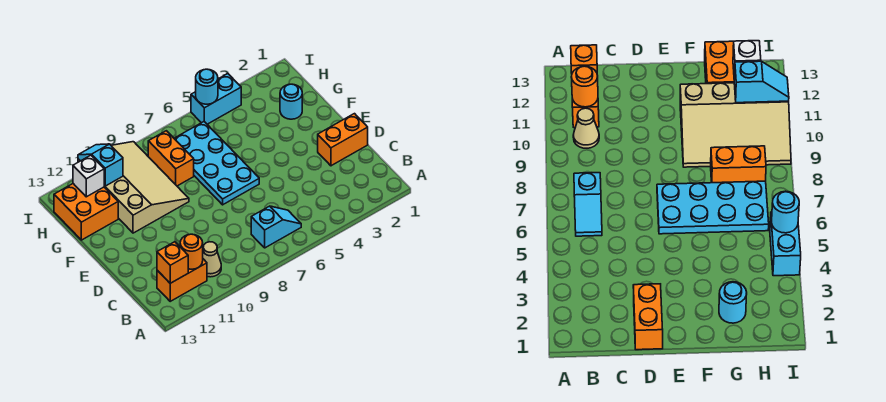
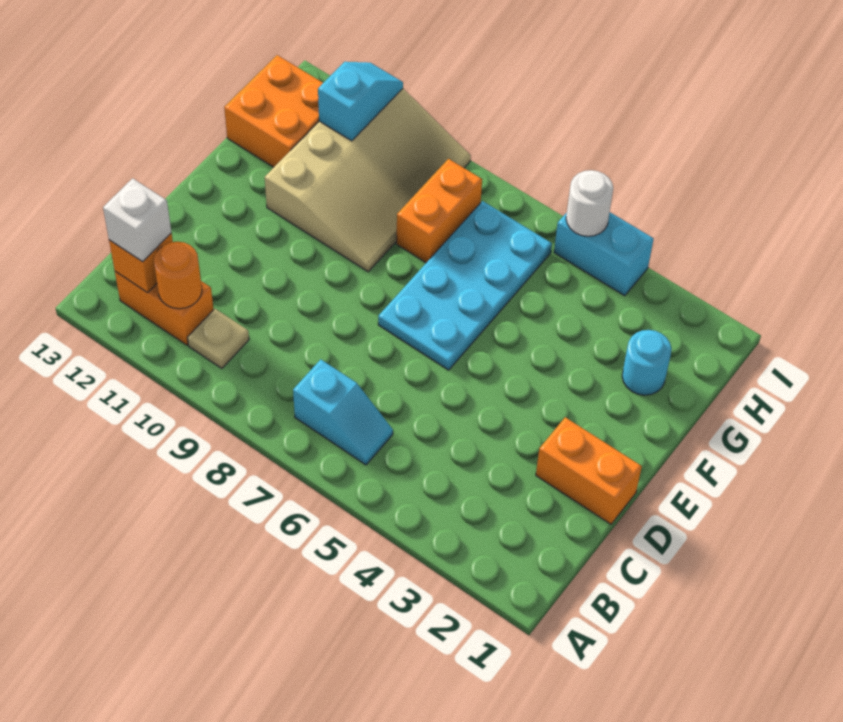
tan 1x1 cone [203,242,221,277] -> tan 1x1 plate [187,309,249,369]
white 1x1 brick [73,155,104,197] -> white 1x1 brick moved to [103,178,171,262]
cyan 1x1 round brick [196,69,218,104] -> white 1x1 round brick [566,170,613,236]

